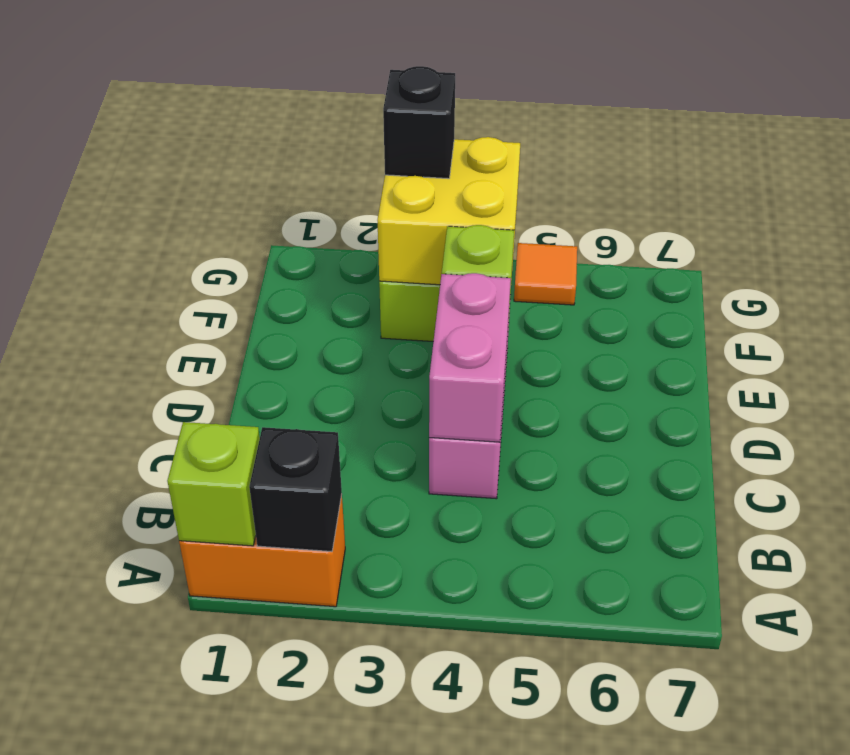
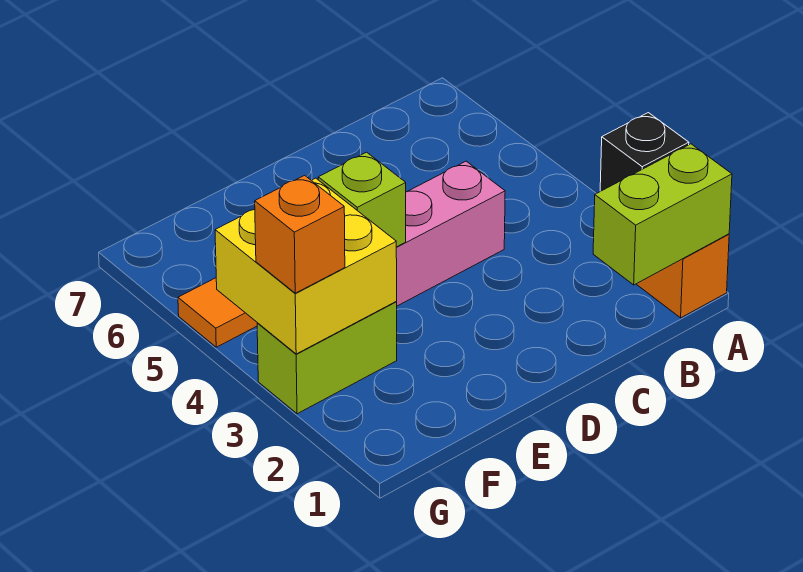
lime 1x1 brick [167,422,260,546] -> lime 1x2 brick [593,144,732,285]
pink 1x2 brick [429,273,511,442] -> none
black 1x1 brick [383,66,455,179] -> orange 1x1 brick [255,175,345,293]

